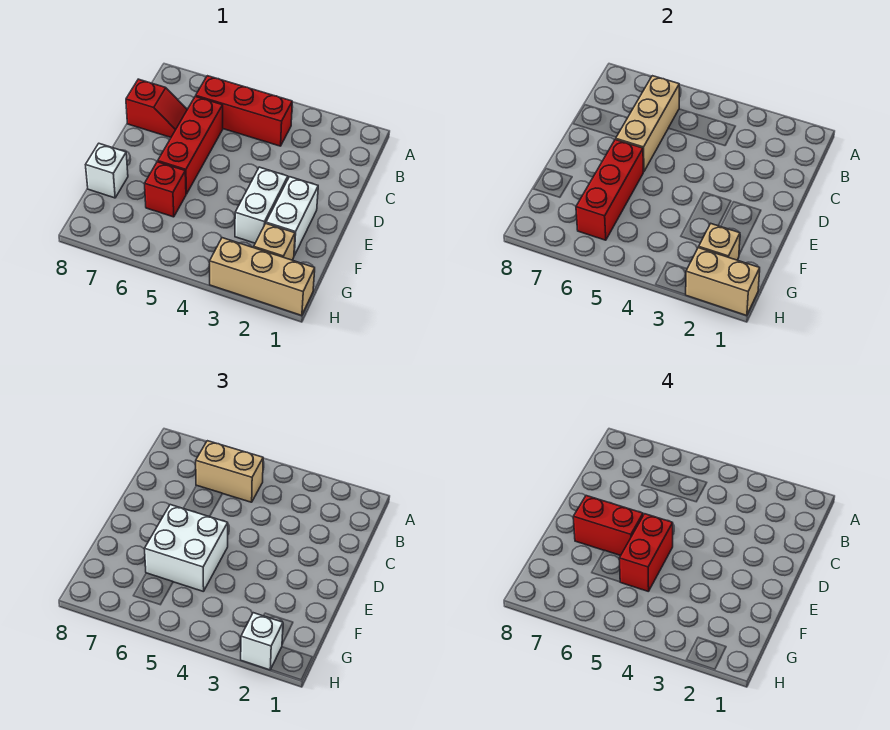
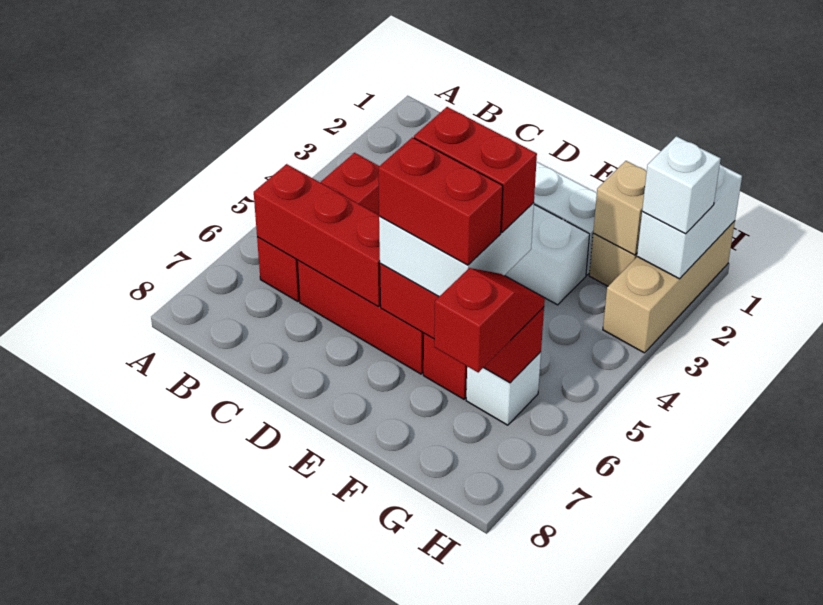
tan 1x2 brick [196,441,263,502] -> none
tan 1x3 brick [616,76,679,172] -> red 1x3 brick [254,164,381,307]
red 1x2 slope [126,79,187,137] -> red 1x2 slope moved to [434,268,545,372]
red 1x2 brick [573,496,643,556] -> red 1x2 brick turned to [378,137,503,265]
white 1x1 brick [86,144,128,198] -> white 1x1 brick moved to [466,352,541,425]
tan 1x2 brick [686,248,760,316] -> white 1x2 brick [637,164,742,279]

